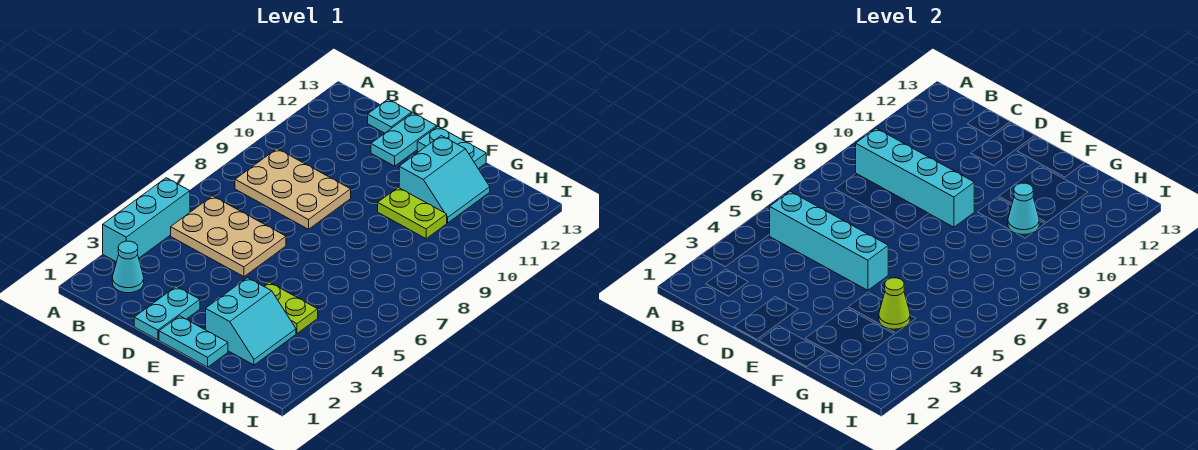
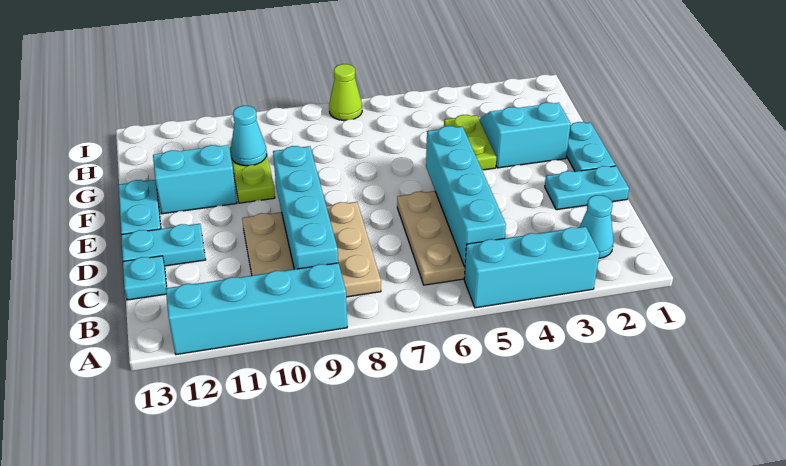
none -> cyan 1x4 brick [166,263,347,355]
tan 2x3 plate [235,149,351,229] -> tan 3x3 plate [242,202,381,297]
lime 1x1 cone [879,278,910,329] -> lime 1x1 cone moved to [329,64,362,121]

